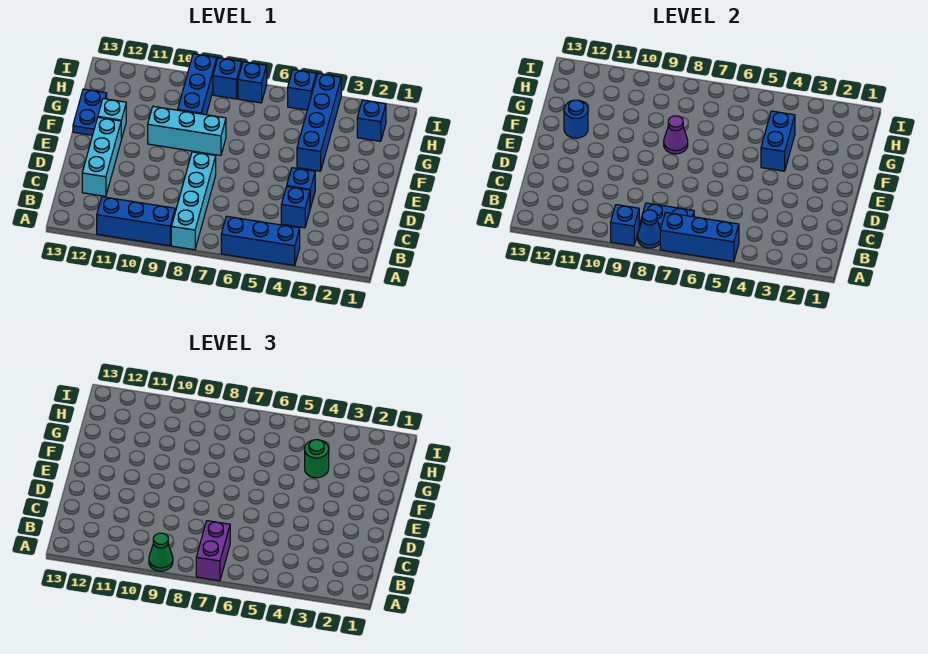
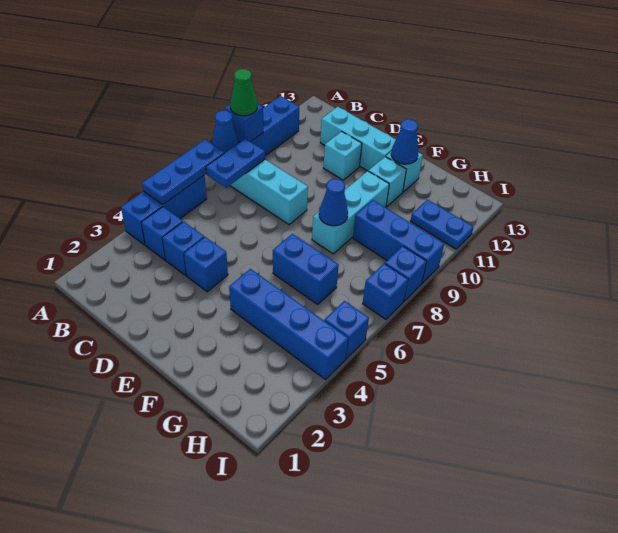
blue 1x3 brick [660,213,739,262] -> blue 1x3 plate [142,140,224,204]
purple 1x2 brick [196,521,230,581] -> none
none -> cyan 1x1 brick [324,131,362,180]
blue 1x2 brick [761,111,795,171] -> blue 1x2 brick moved to [273,234,339,304]
purple 1x1 cone [664,116,688,154] -> blue 1x1 cone [319,179,348,226]
none -> cyan 1x1 brick [369,157,406,207]
blue 1x1 round brick [564,100,588,138] -> blue 1x1 cone [391,119,419,164]
blue 1x2 plate [73,89,107,135] -> blue 1x2 plate moved to [411,200,473,249]
green 1x1 round brick [305,440,329,478] -> none
blue 1x1 brick [357,100,386,141] -> blue 1x1 brick moved to [141,207,183,260]

